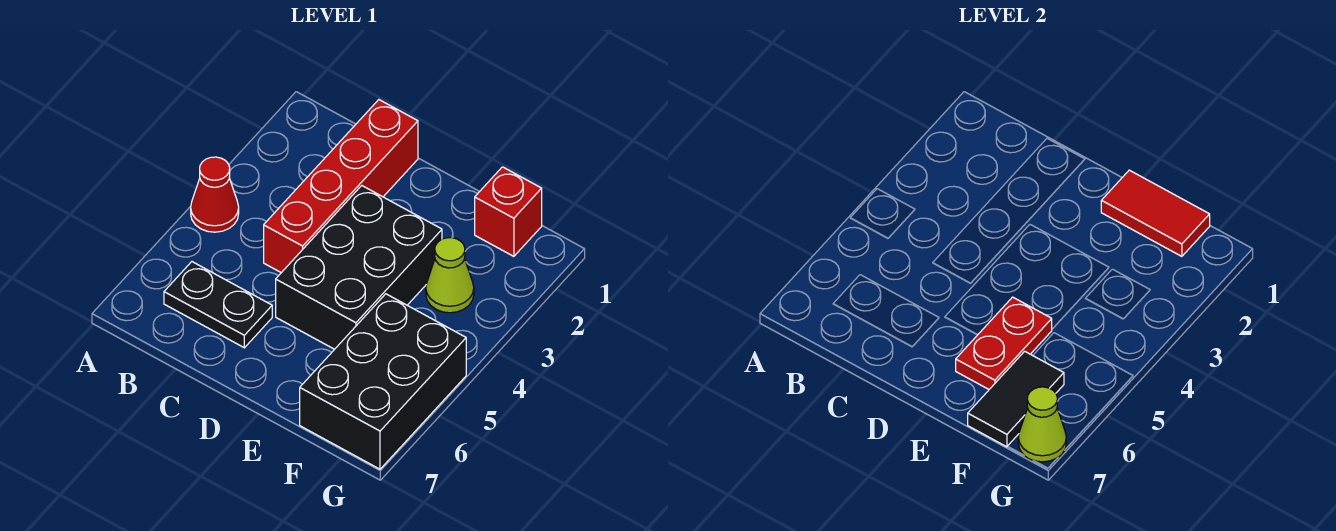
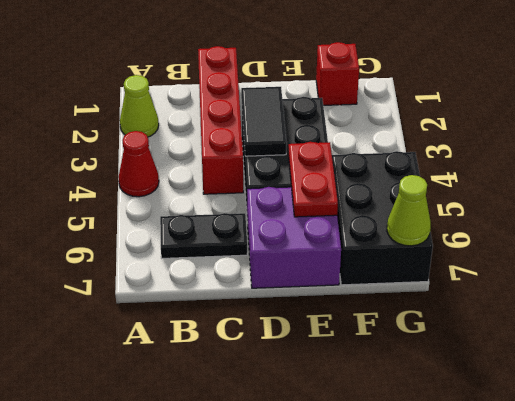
none -> purple 2x2 brick [247,187,341,288]
red 1x2 tile [1101,170,1210,256] -> none
lime 1x1 cone [426,238,474,313] -> lime 1x1 cone moved to [120,75,159,137]
black 1x2 tile [968,351,1064,447] -> black 1x2 tile moved to [241,87,287,156]

